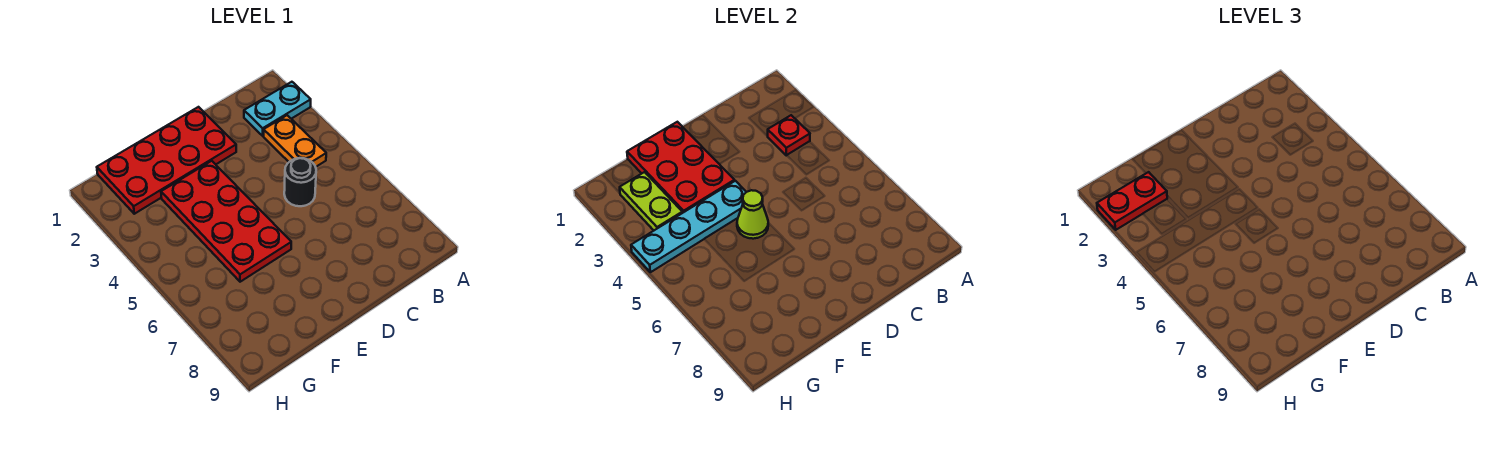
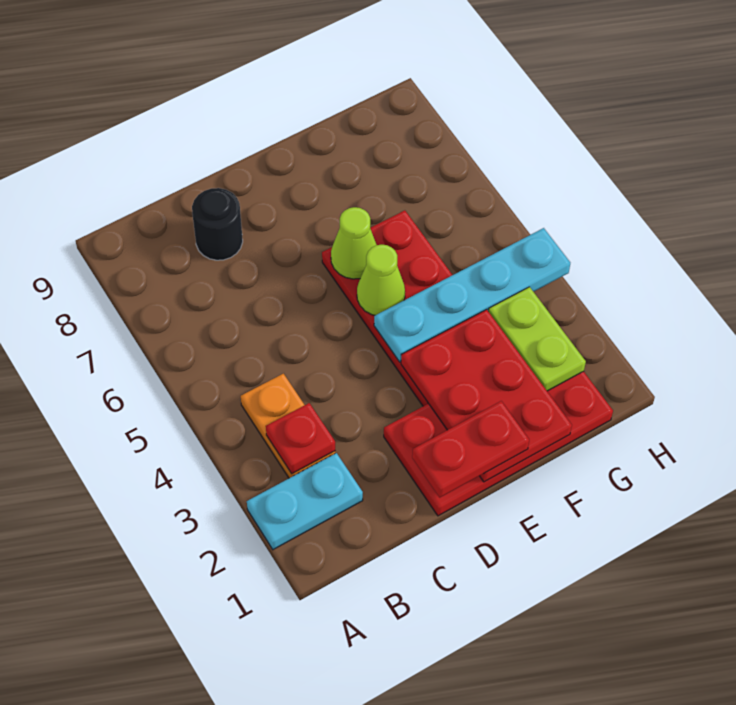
black 1x1 round brick [284,158,316,206] -> black 1x1 round brick moved to [192,188,243,260]
none -> lime 1x1 cone [331,207,376,279]
red 1x2 plate [1097,172,1167,230] -> red 1x2 plate moved to [412,401,529,497]

